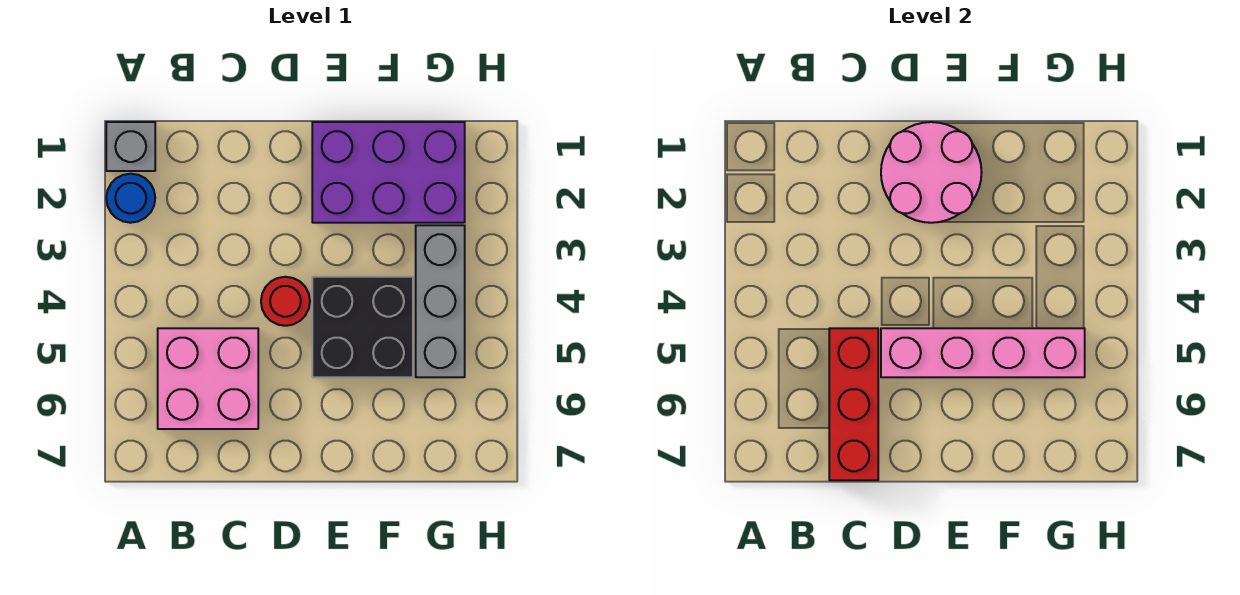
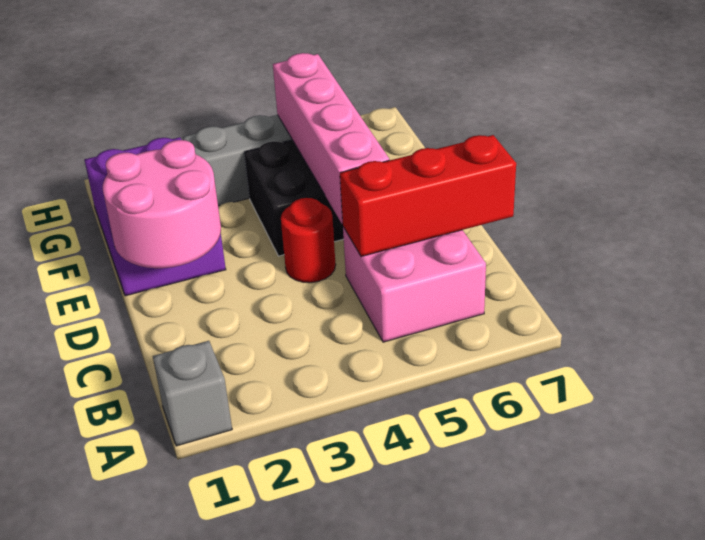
blue 1x1 round brick [106,174,155,223] -> none

